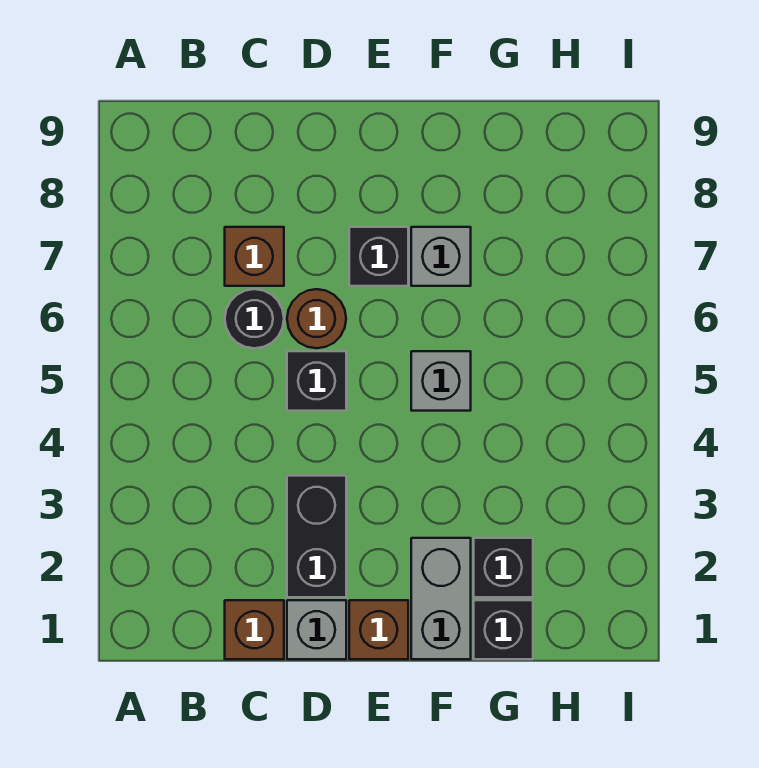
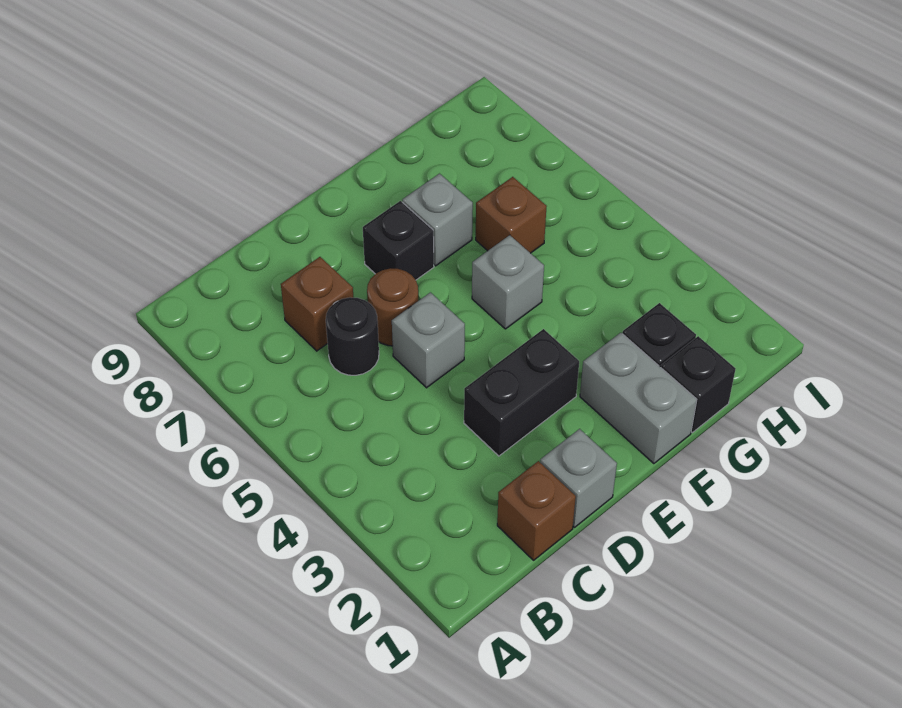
black 1x2 brick [287,476,346,597] -> black 1x2 brick turned to [464,329,579,456]
black 1x1 brick [287,351,346,411] -> grey 1x1 brick [392,292,465,388]
brown 1x1 brick [349,600,408,659] -> brown 1x1 brick moved to [476,177,547,253]

